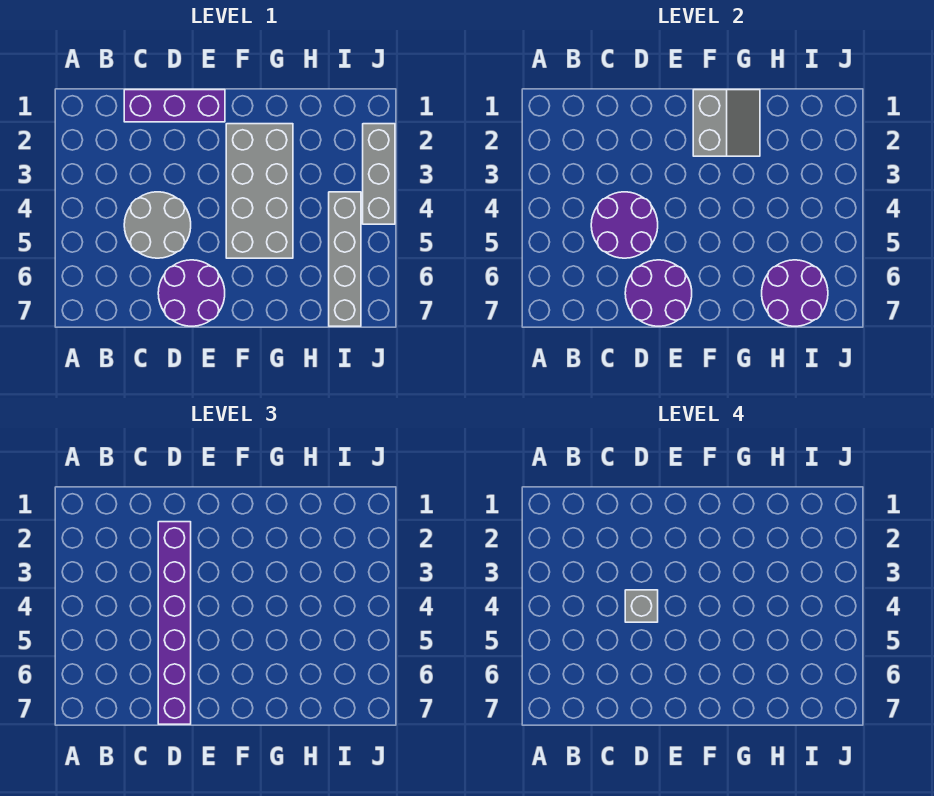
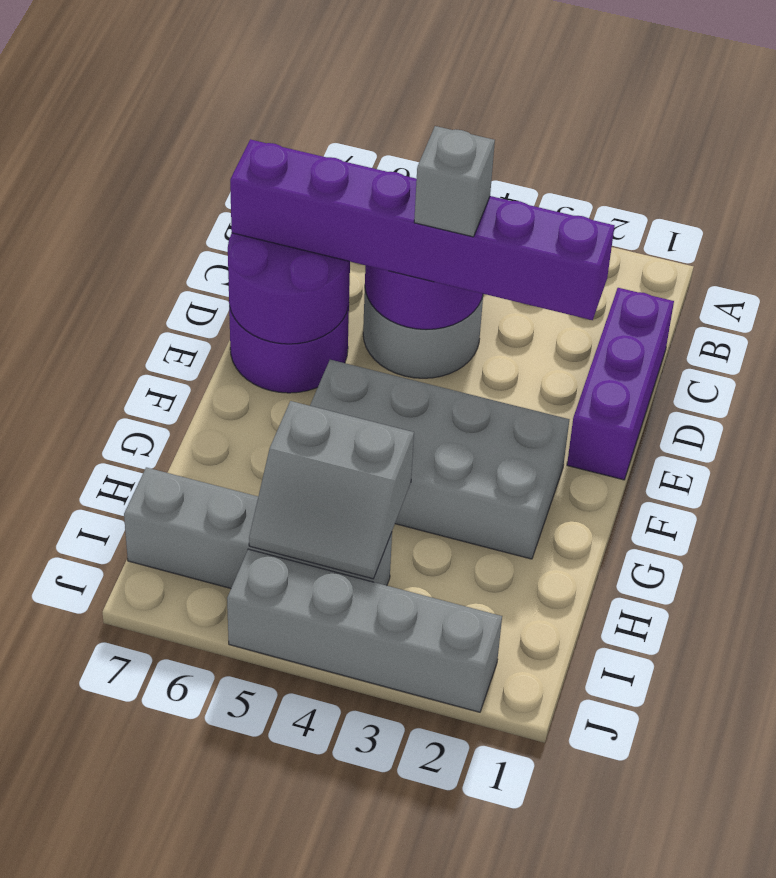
grey 2x2 slope [693,90,760,156] -> grey 2x2 slope moved to [249,401,414,579]
purple 2x2 round brick [762,260,828,326] -> none
grey 1x3 brick [363,124,395,224] -> grey 1x4 brick [227,549,502,712]

